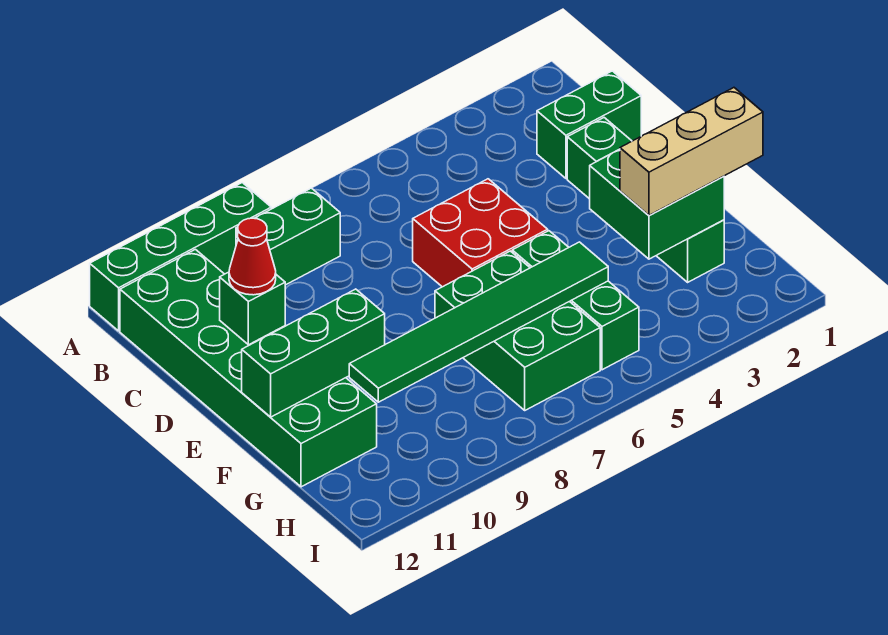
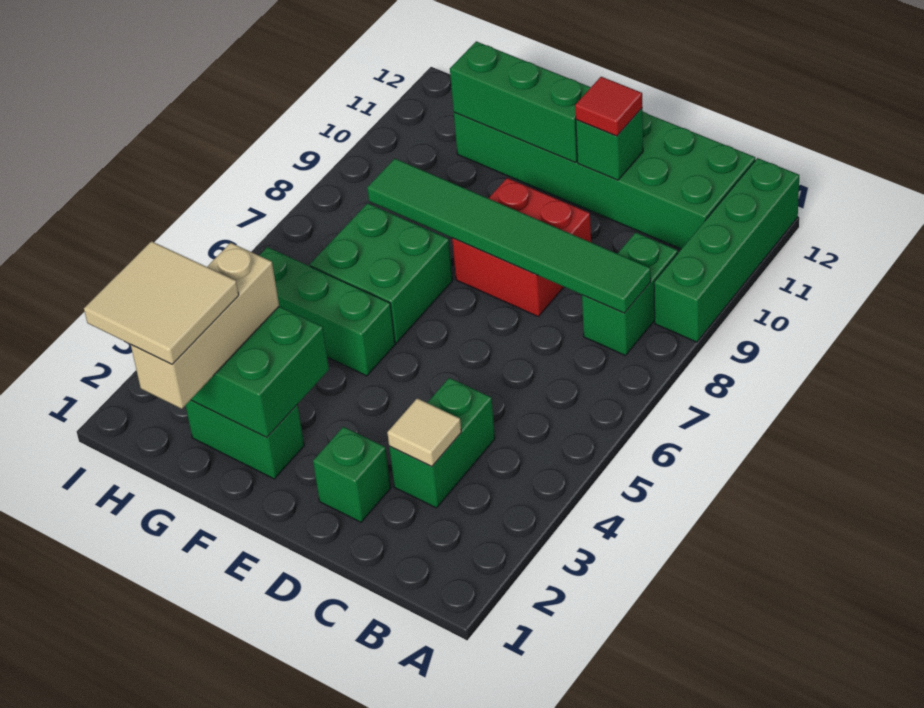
green 1x2 brick [537,71,641,178] -> green 1x2 brick moved to [389,378,495,508]
none -> tan 1x1 tile [387,398,461,467]
red 2x2 brick [413,179,548,287] -> red 2x2 brick moved to [452,178,591,316]
red 1x1 cone [229,218,276,295] -> red 1x1 tile [575,77,642,136]
green 2x3 brick [435,251,600,410] -> green 2x2 brick [310,203,453,343]
green 1x3 brick [242,289,385,417] -> green 1x3 brick turned to [450,41,591,163]
none -> tan 2x2 tile [84,241,239,364]
green 1x6 tile [349,242,608,402] -> green 1x6 tile turned to [367,159,651,313]

